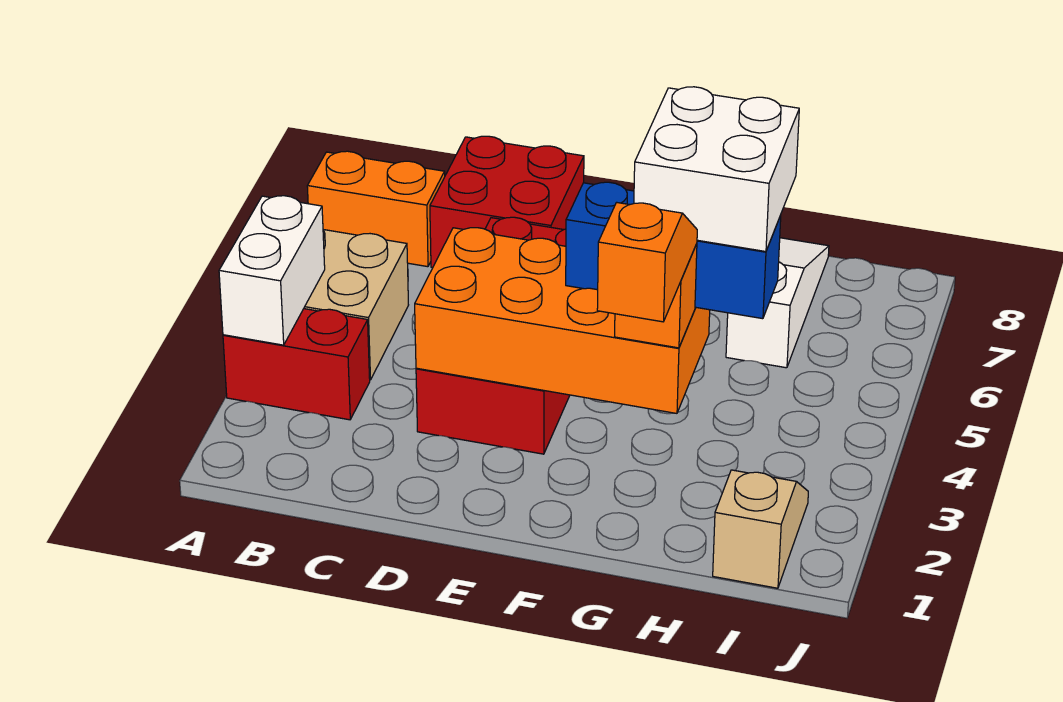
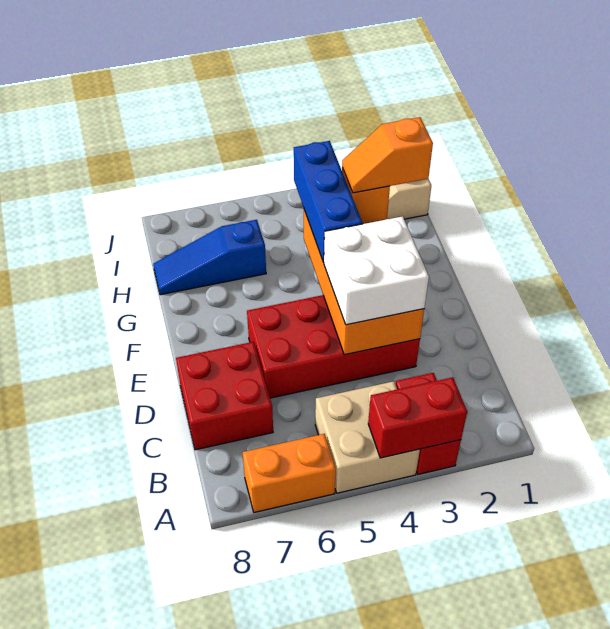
white 1x2 brick [219,196,325,345] -> red 1x2 brick [368,377,467,458]
orange 1x2 brick [307,151,445,267] -> orange 1x2 brick turned to [242,434,336,513]
white 2x2 brick [634,87,799,252] -> white 2x2 brick moved to [324,216,429,325]
white 1x3 slope [726,238,829,368] -> blue 1x3 slope [153,220,266,295]

